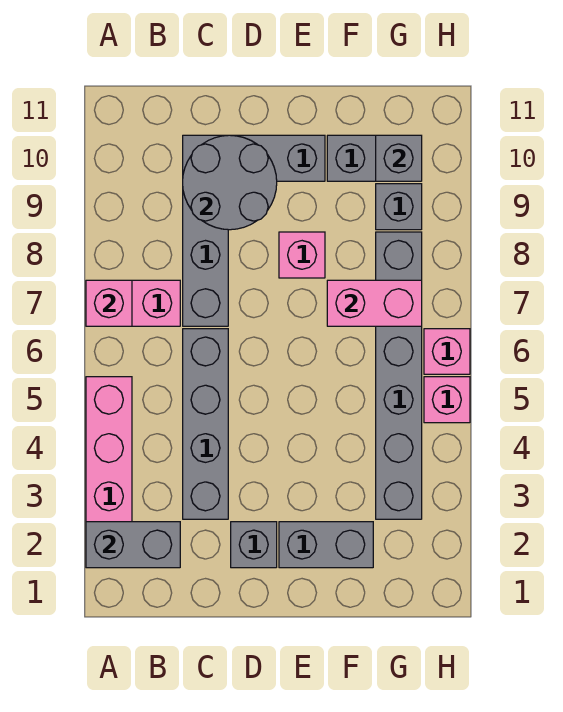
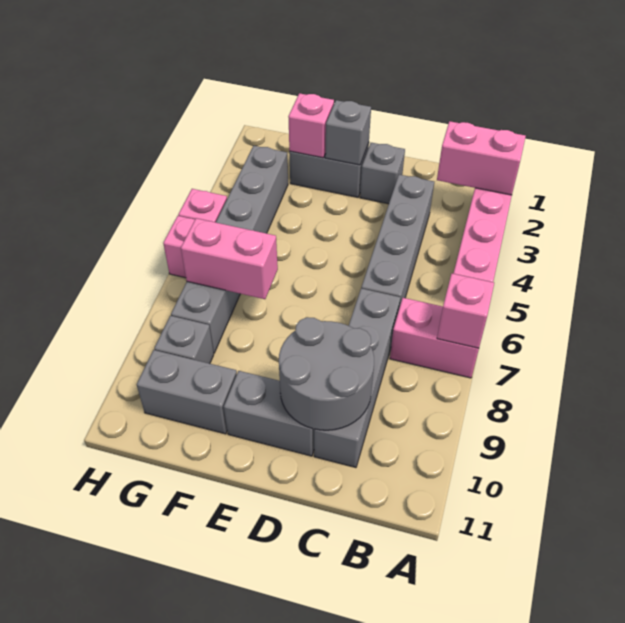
grey 1x2 brick [86,522,180,568] -> pink 1x2 brick [437,121,526,195]
pink 1x1 brick [279,232,325,278] -> pink 1x1 brick moved to [288,93,334,158]
grey 1x1 brick [376,135,422,181] -> grey 1x1 brick moved to [325,100,371,165]

